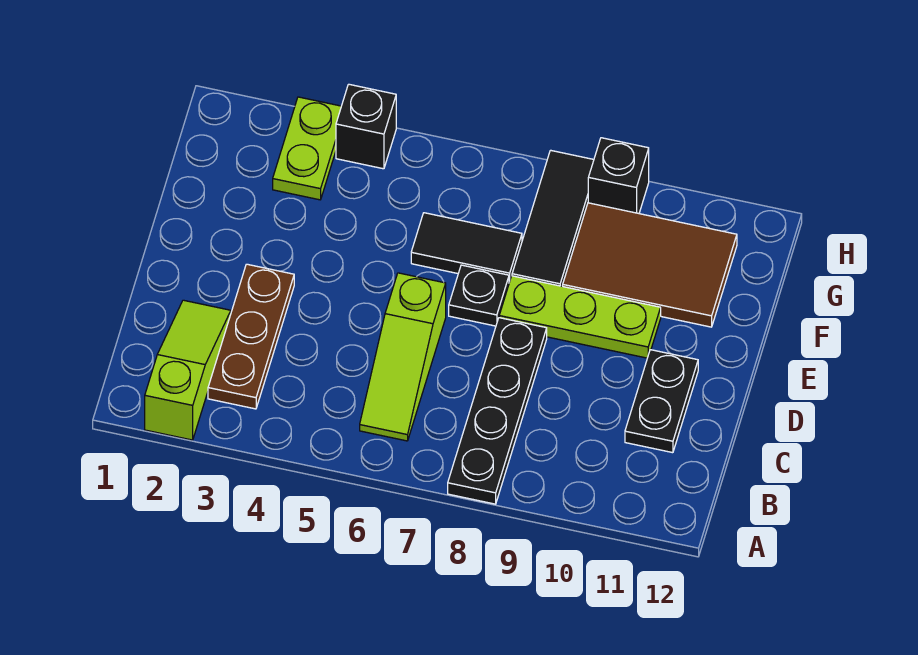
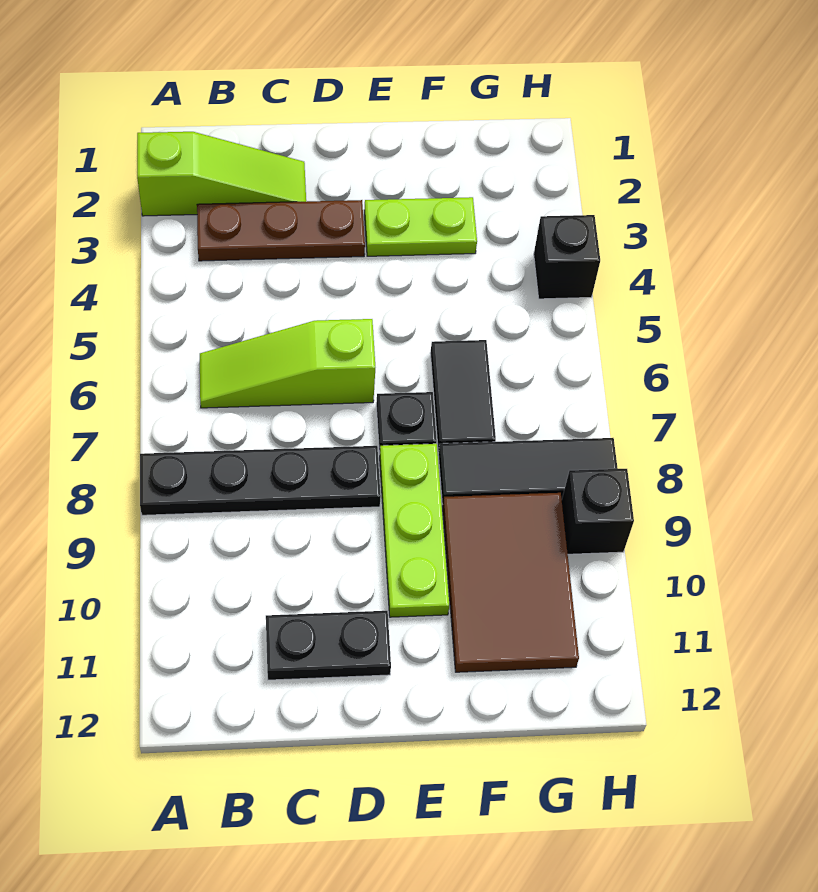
lime 1x2 plate [273,97,341,200] -> lime 1x2 plate moved to [364,197,477,256]

